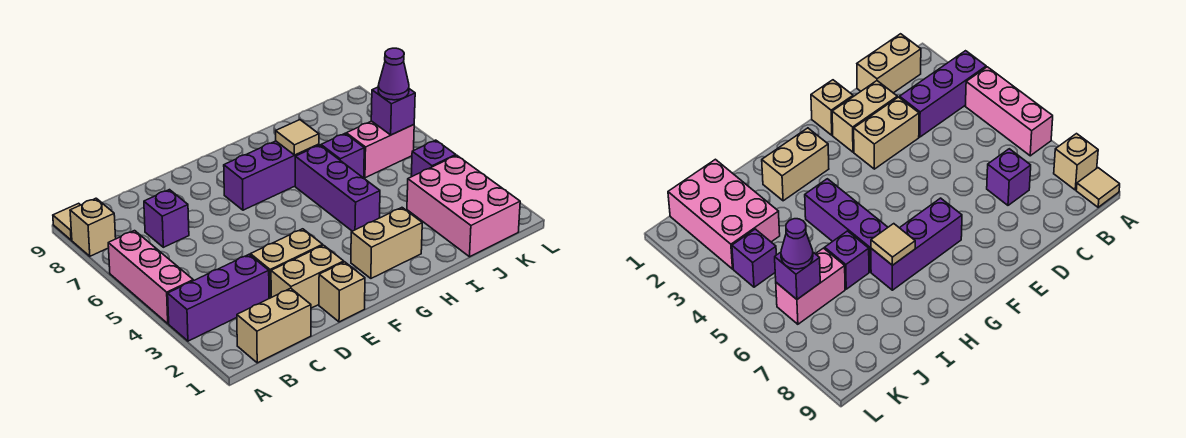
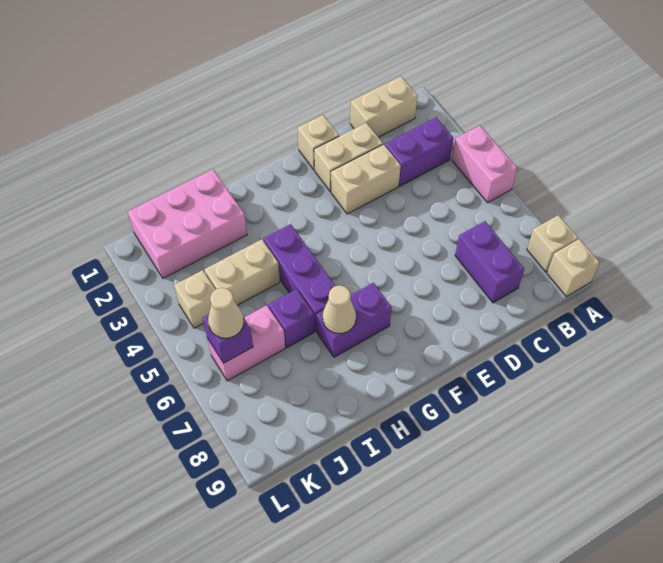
purple 1x3 brick [168,255,269,341] -> purple 1x2 brick [385,118,453,186]
pink 1x3 brick [108,231,193,324] -> pink 1x2 brick [452,126,517,203]
tan 1x1 tile [53,203,80,240] -> tan 1x1 brick [547,239,600,296]
purple 1x1 brick [144,190,189,247] -> purple 1x2 brick [455,221,524,303]
purple 1x3 brick [224,141,319,210] -> purple 1x2 brick [316,283,392,357]
tan 1x2 brick [351,208,422,278] -> tan 1x2 brick moved to [204,239,280,305]
tan 1x1 tile [276,120,319,155] -> tan 1x1 cone [323,285,356,334]
pink 2x3 brick [407,155,520,257] -> pink 2x3 brick turned to [128,169,247,278]
purple 1x1 brick [411,140,456,177] -> tan 1x1 brick [174,270,216,328]
purple 1x1 cone [378,48,409,100] -> tan 1x1 cone [208,288,244,338]

